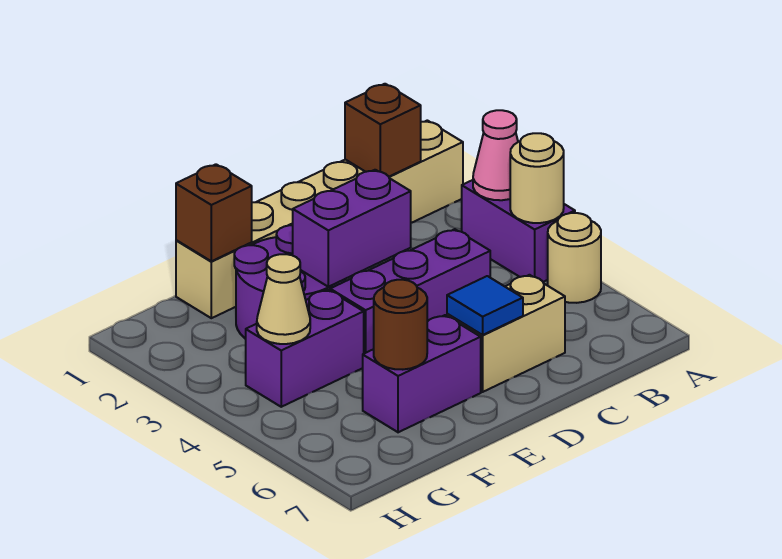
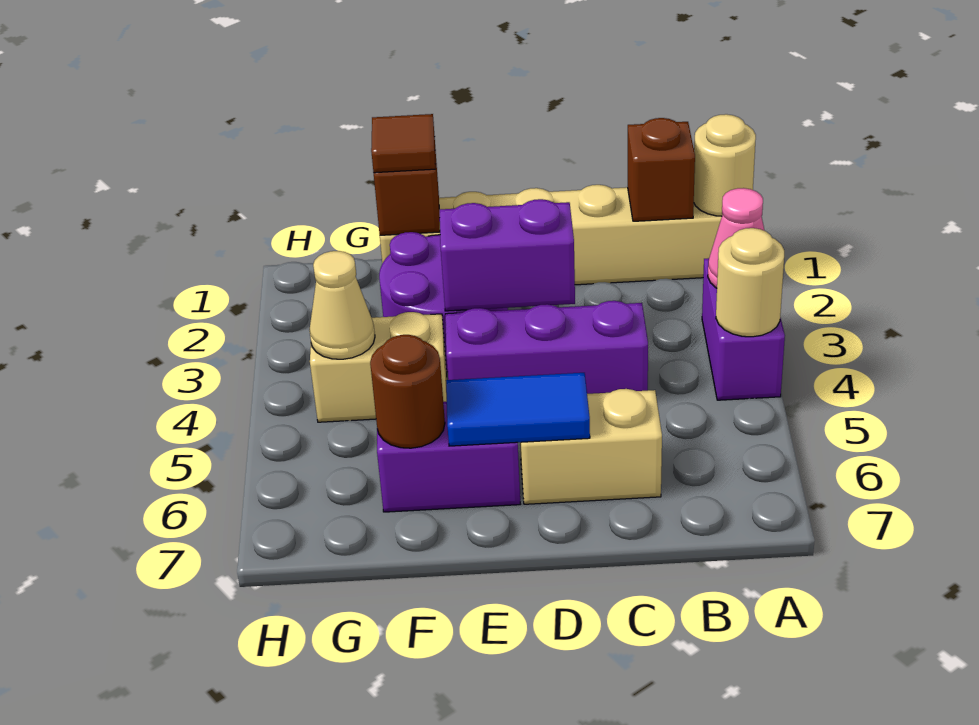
tan 1x1 round brick [548,213,601,303] -> tan 1x1 round brick moved to [694,114,756,216]
blue 1x1 tile [447,276,523,335] -> blue 1x2 tile [446,373,590,446]
none -> brown 1x1 tile [371,114,435,173]
purple 1x2 brick [246,290,364,407] -> tan 1x2 brick [310,312,447,422]

